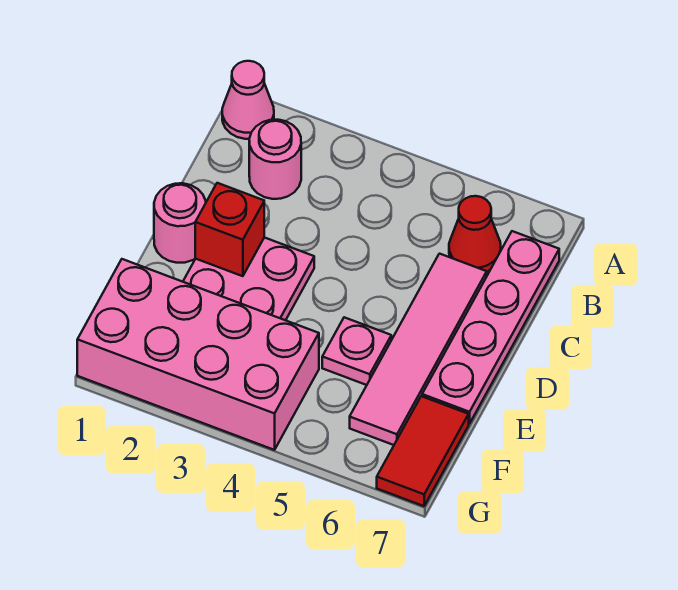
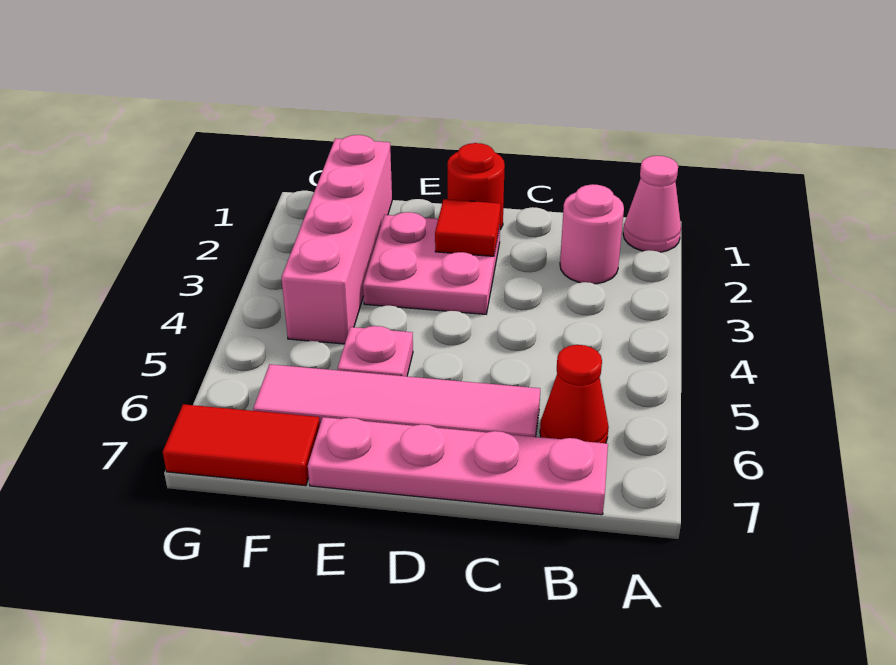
pink 1x1 round brick [154,183,206,263] -> red 1x1 round brick [448,143,505,230]
red 1x1 brick [195,183,264,276] -> red 1x1 tile [435,199,501,256]
pink 2x4 brick [77,259,319,450] -> pink 1x4 brick [281,135,392,344]

